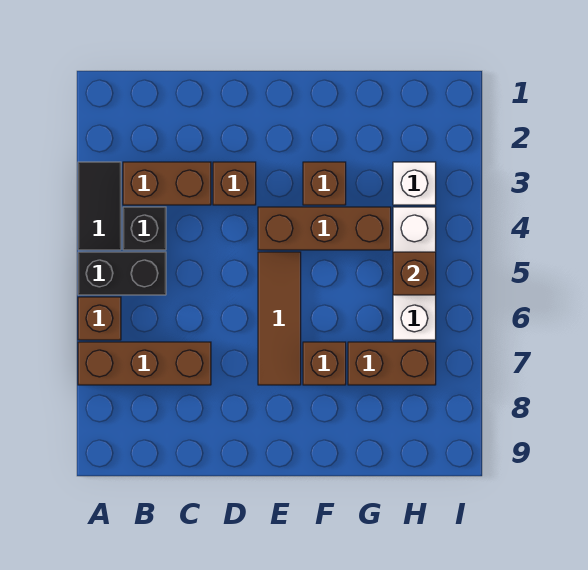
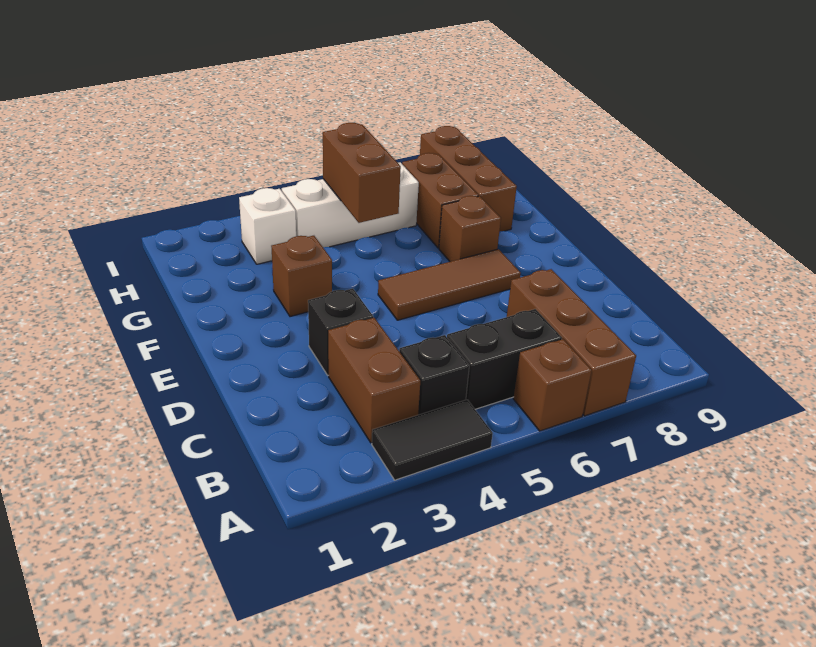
black 1x2 brick [78,252,166,295] -> black 1x2 brick turned to [447,309,562,409]
brown 1x1 brick [213,162,256,205] -> black 1x1 brick [308,288,373,375]
brown 1x3 brick [258,207,391,250] -> brown 1x3 brick moved to [420,126,517,232]
brown 1x1 brick [393,252,436,295] -> brown 1x2 brick [323,123,401,223]

